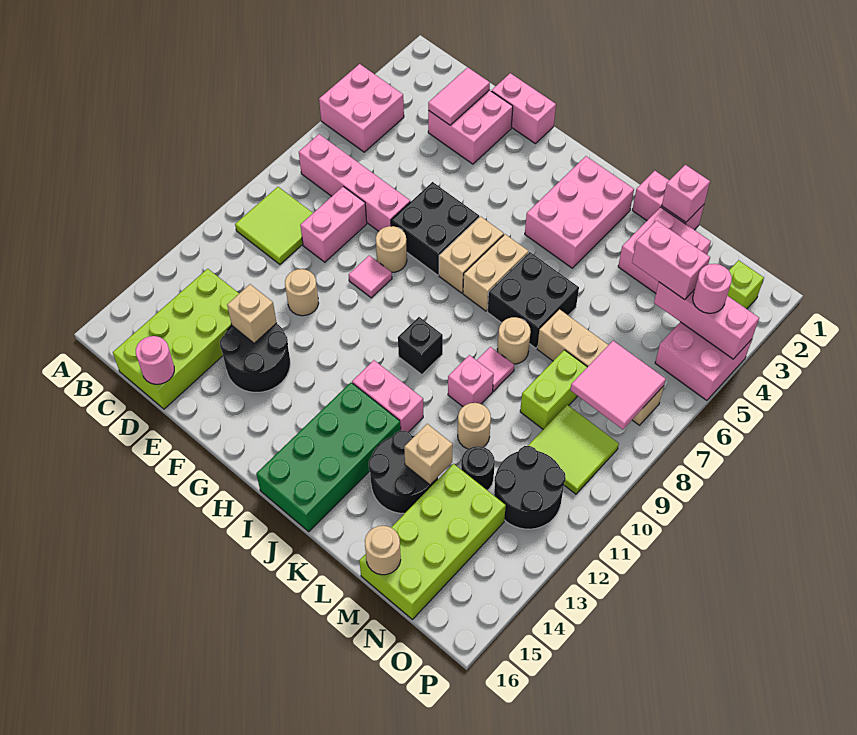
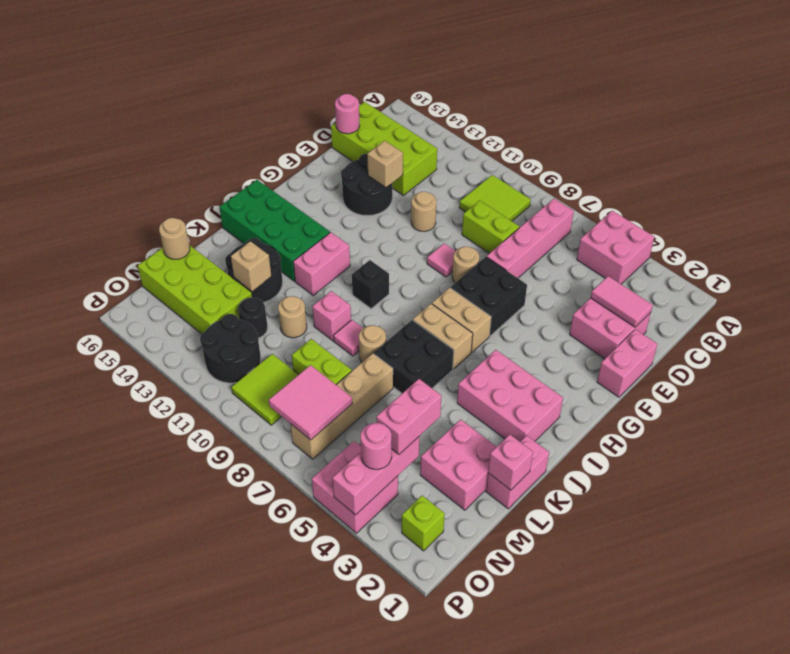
pink 1x2 brick [300,187,367,262] -> lime 1x2 brick [462,200,519,253]

